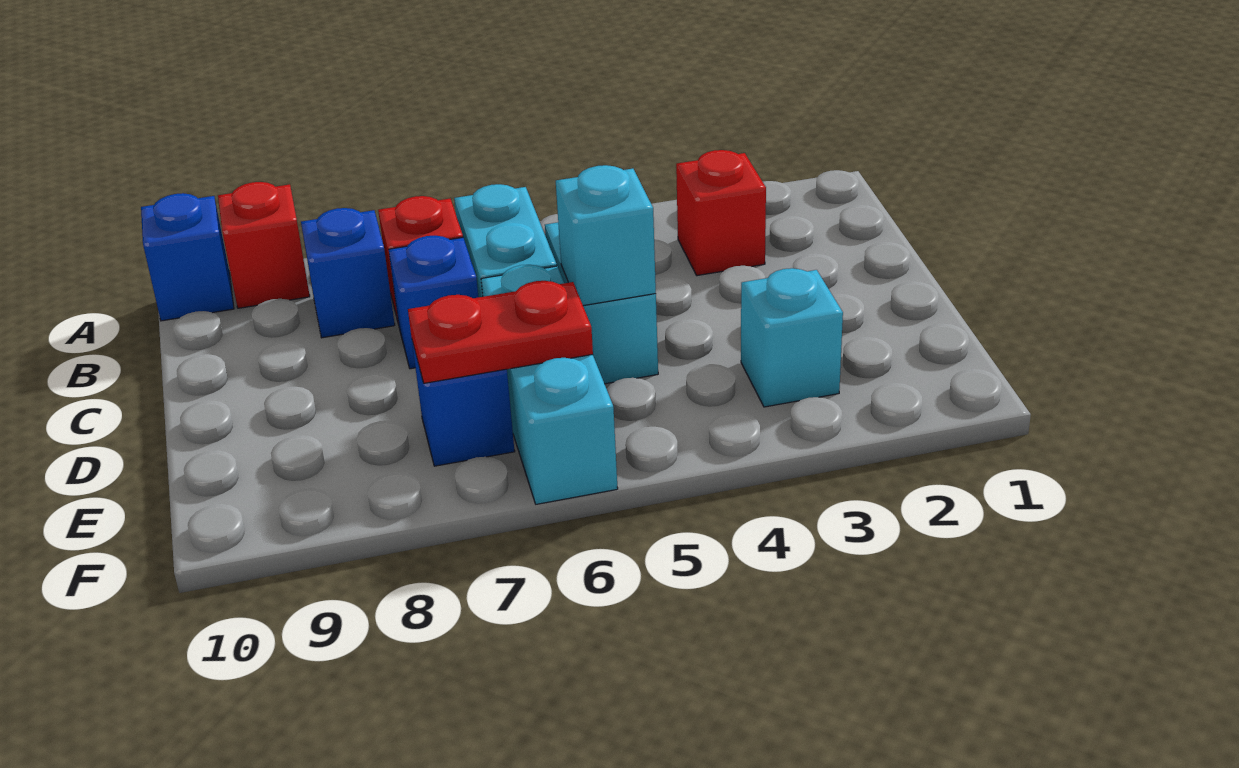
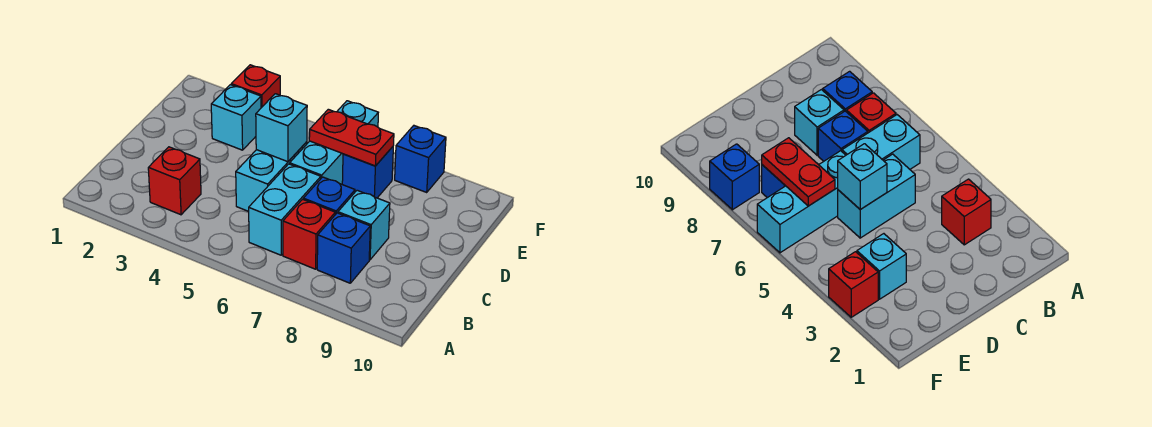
red 1x1 brick [218,182,310,308] -> red 1x1 brick moved to [231,65,280,108]
blue 1x1 brick [141,193,234,321] -> blue 1x1 brick moved to [395,126,446,192]
none -> cyan 1x1 brick [338,190,390,260]

